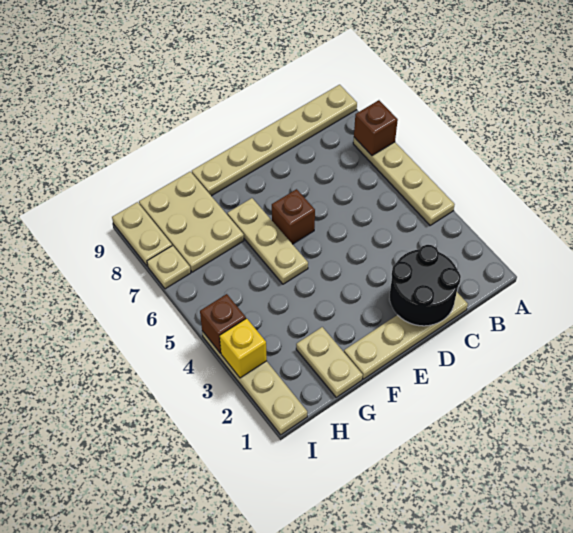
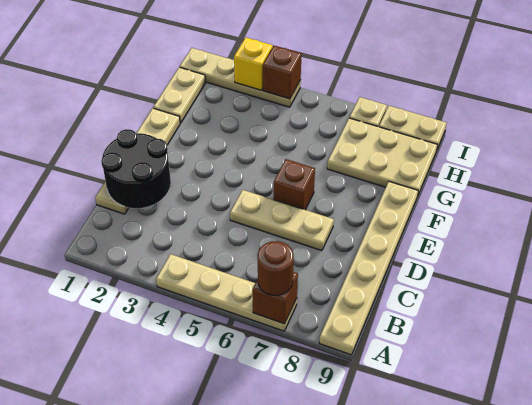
none -> brown 1x1 round brick [258,241,294,296]
tan 1x3 plate [227,198,308,284] -> tan 1x3 plate moved to [230,190,334,251]
tan 1x2 plate [296,327,363,397] -> tan 1x2 plate turned to [153,67,206,123]

